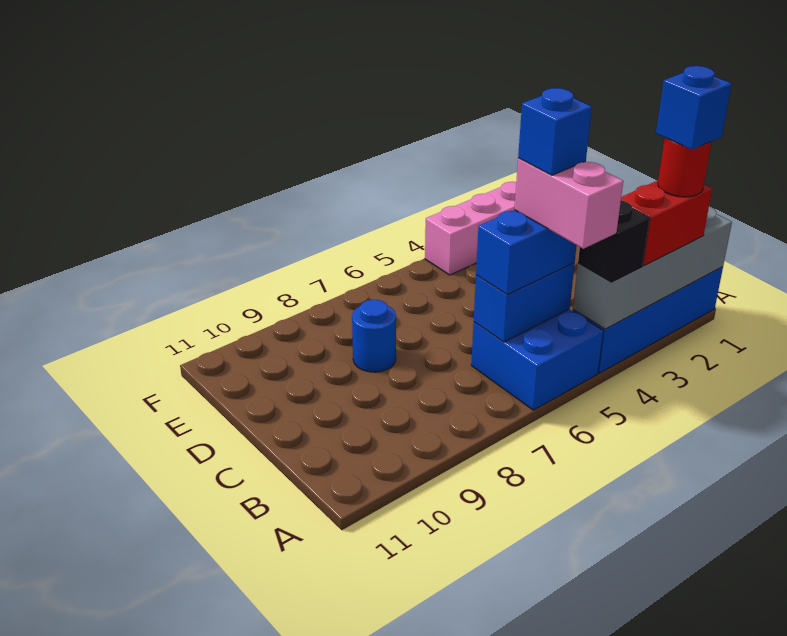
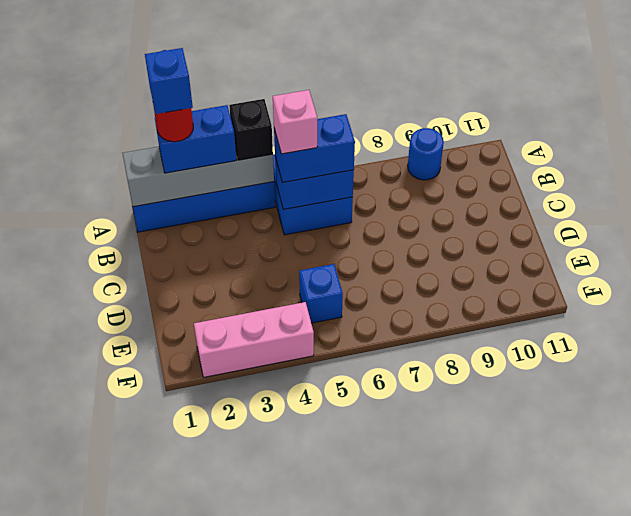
red 1x2 brick [621,181,712,266] -> blue 1x2 brick [155,105,236,173]
pink 1x2 brick [514,158,623,249] -> pink 1x1 brick [273,90,317,154]
blue 1x1 brick [518,88,592,175] -> blue 1x1 brick moved to [299,264,343,323]
blue 1x1 round brick [352,300,396,372] -> blue 1x1 round brick moved to [408,128,444,180]

